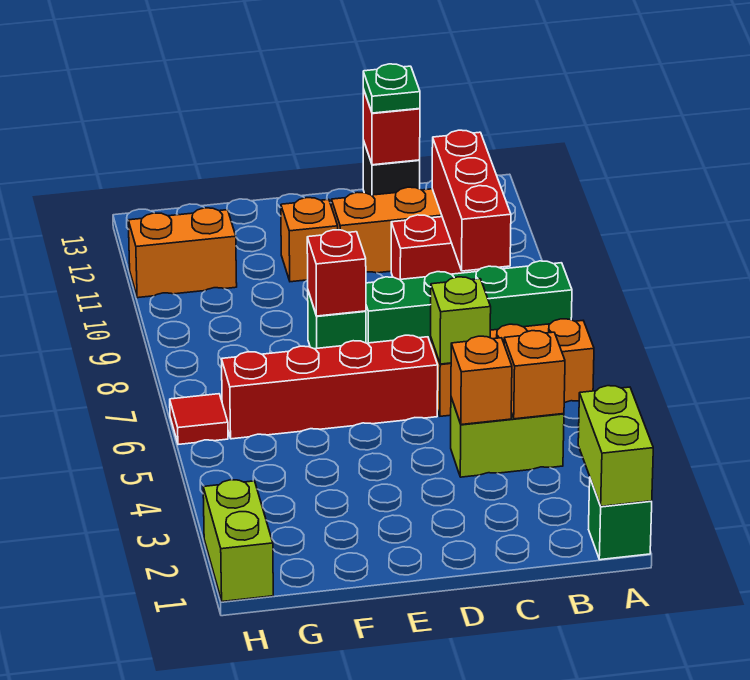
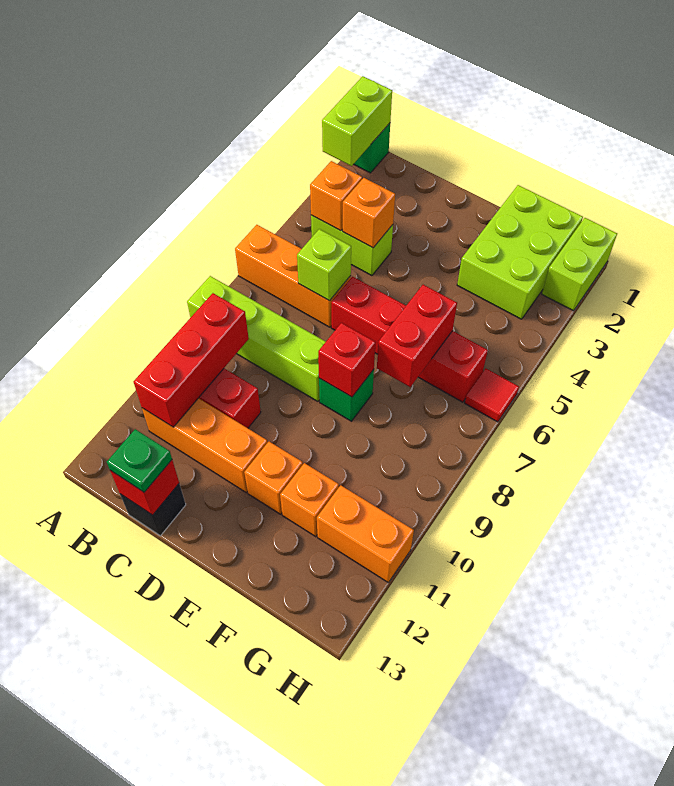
green 1x4 brick [366,261,572,344] -> lime 1x4 brick [187,276,326,401]
none -> lime 2x3 brick [457,185,583,319]
none -> red 1x2 brick [377,285,457,387]
none -> orange 1x1 brick [280,463,339,537]

